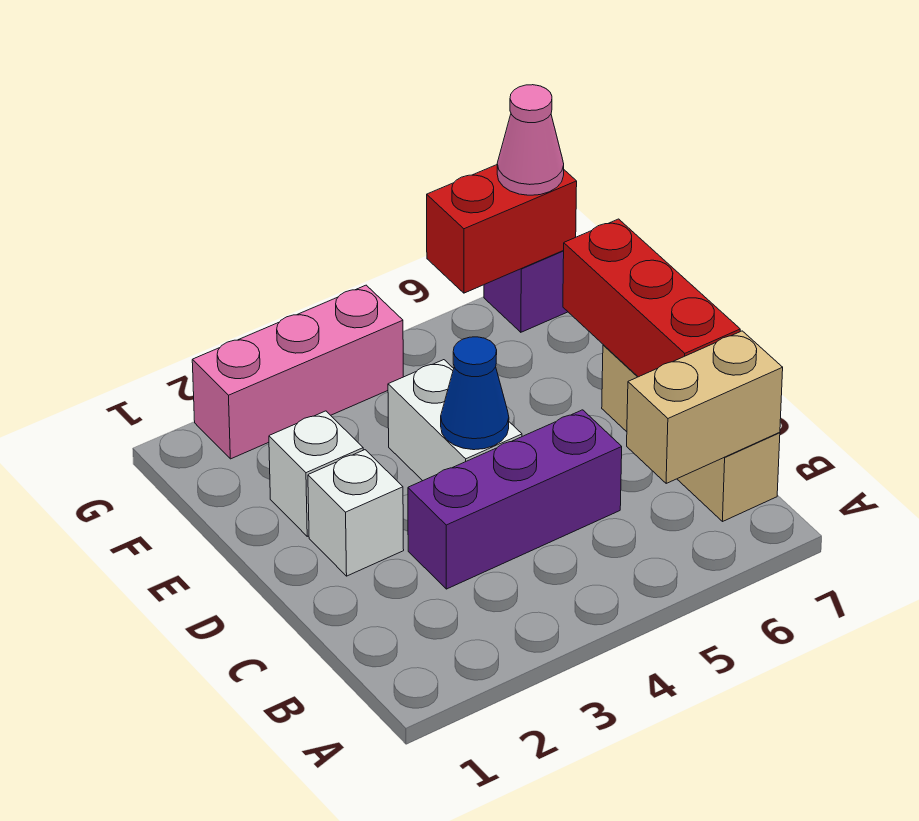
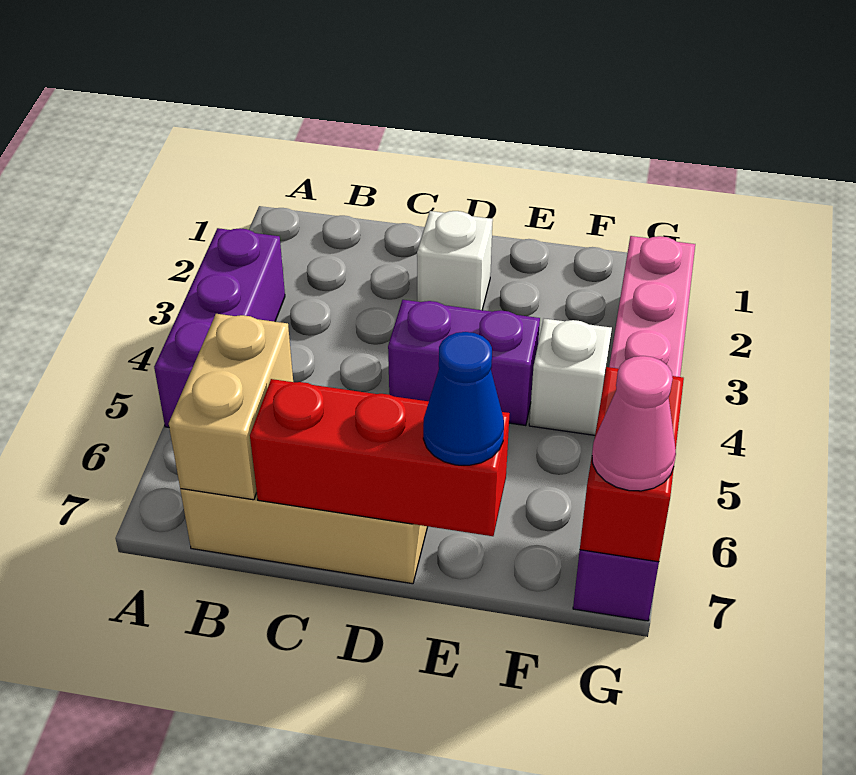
purple 1x3 brick [408,410,622,589] -> purple 1x3 brick moved to [154,228,285,427]
white 1x2 brick [388,360,522,481] -> purple 1x2 brick [388,300,540,426]
blue 1x1 cone [441,337,509,450] -> blue 1x1 cone moved to [423,332,504,465]
white 1x1 brick [269,411,363,536] -> white 1x1 brick moved to [529,319,612,435]

